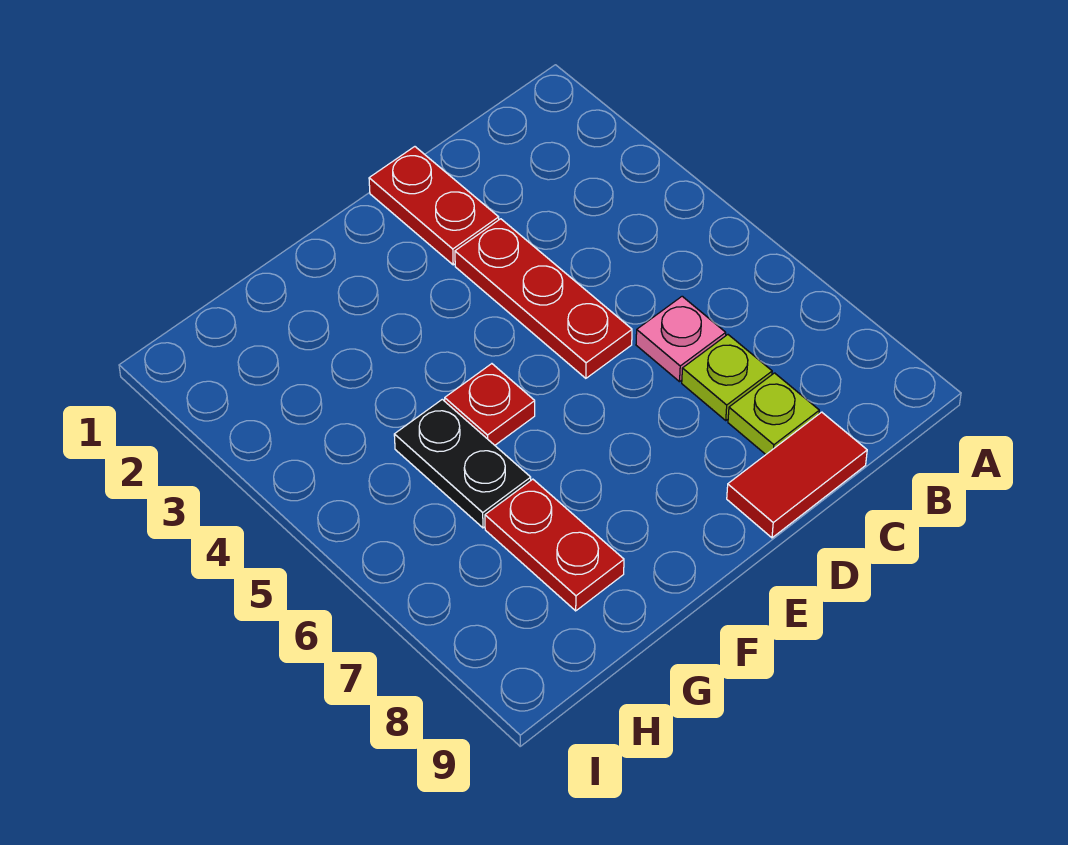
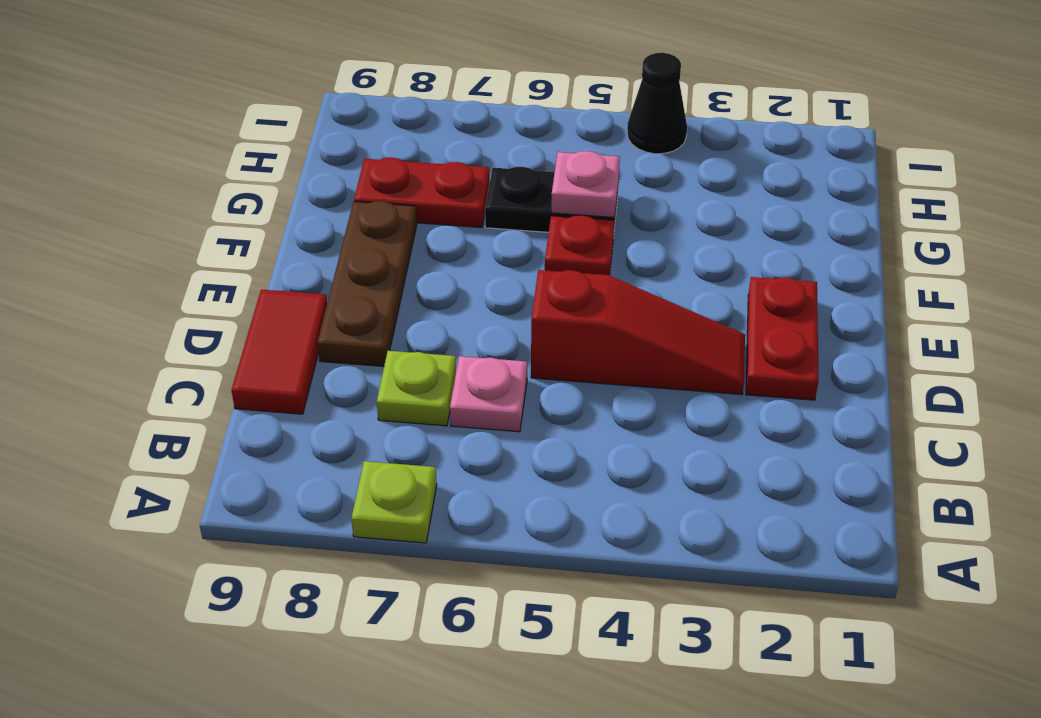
lime 1x1 plate [728,373,819,454] -> lime 1x1 plate moved to [351,461,437,543]
red 1x2 plate [369,147,499,265] -> red 1x2 plate turned to [746,277,819,400]
red 1x3 plate [455,219,632,378] -> red 1x3 slope [531,270,745,395]
none -> brown 1x3 plate [317,201,417,366]
none -> pink 1x1 plate [551,151,620,217]
none -> black 1x1 cone [627,53,687,154]

